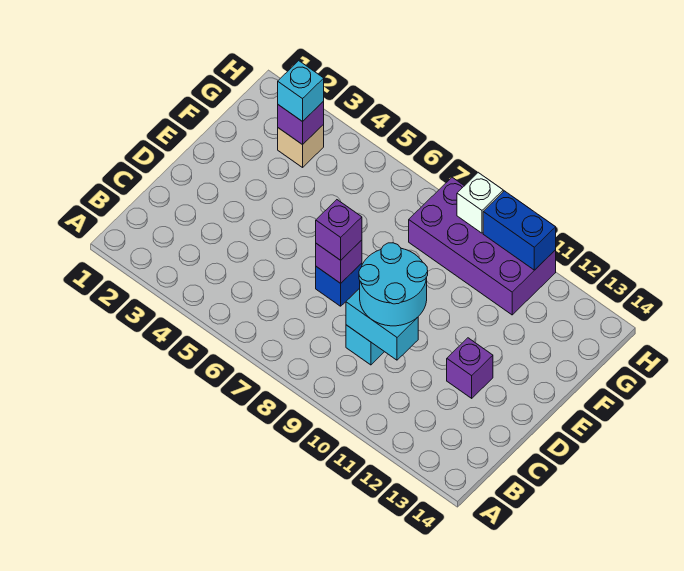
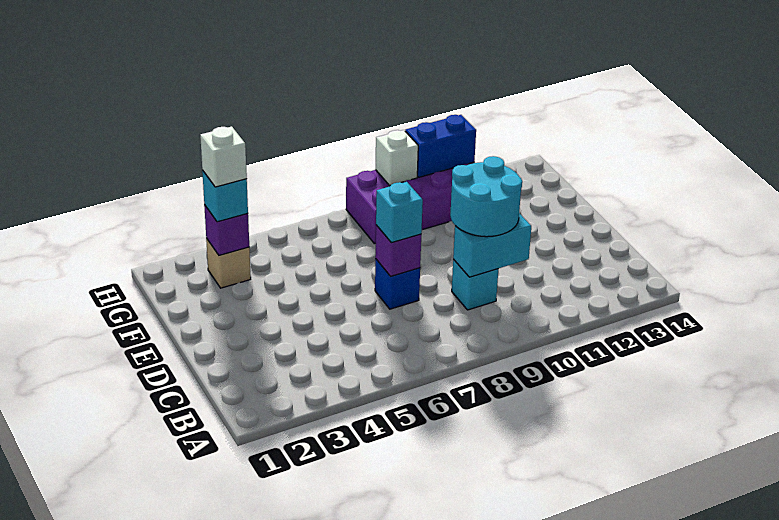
purple 1x1 brick [316,200,362,260] -> cyan 1x1 brick [376,182,423,243]
purple 1x1 brick [447,338,493,398] -> none
none -> white 1x1 brick [200,126,247,187]

